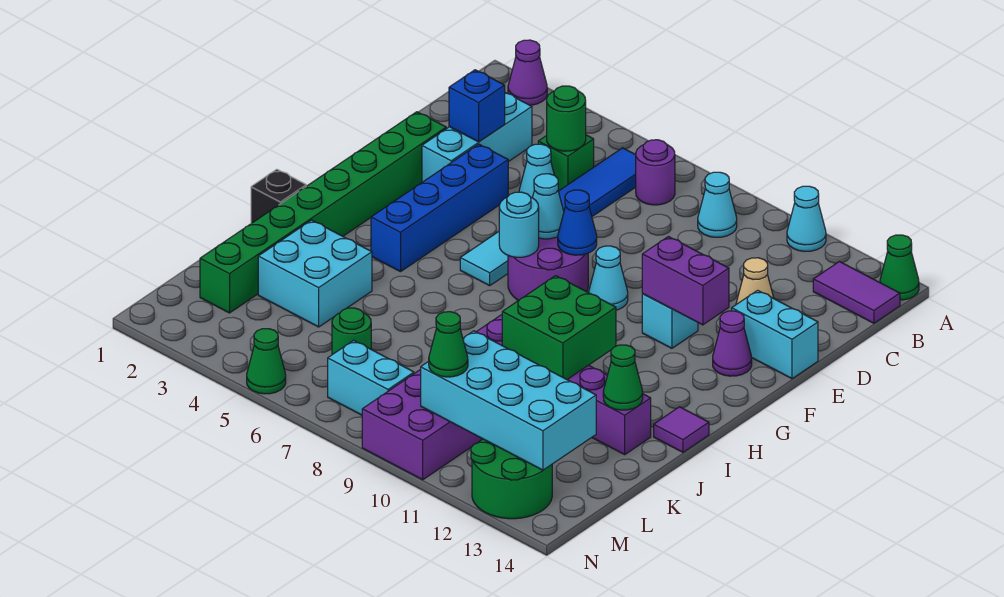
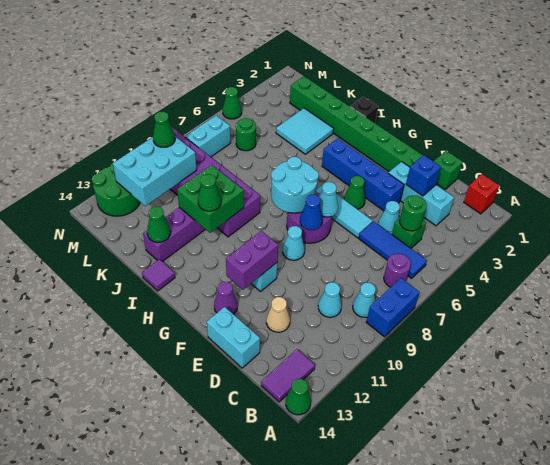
purple 1x1 cone [508,40,547,105] -> none
none -> blue 1x2 brick [366,278,419,337]
cyan 1x1 cone [787,186,826,251] -> cyan 1x1 cone moved to [318,282,342,317]
none -> red 1x1 brick [464,174,499,214]
none -> green 1x1 brick [434,151,463,189]
cyan 1x2 brick [732,290,818,379] -> cyan 1x2 brick turned to [207,307,260,368]
none -> green 1x1 cone [344,176,365,209]
cyan 1x1 round brick [499,192,539,257] -> cyan 2x2 round brick [271,157,319,213]
none -> green 1x1 cone [198,174,221,211]
cyan 2x2 brick [258,220,372,327] -> cyan 2x2 tile [276,108,334,154]
cyan 2x4 brick [421,331,596,470] -> cyan 2x3 brick [113,137,197,206]

